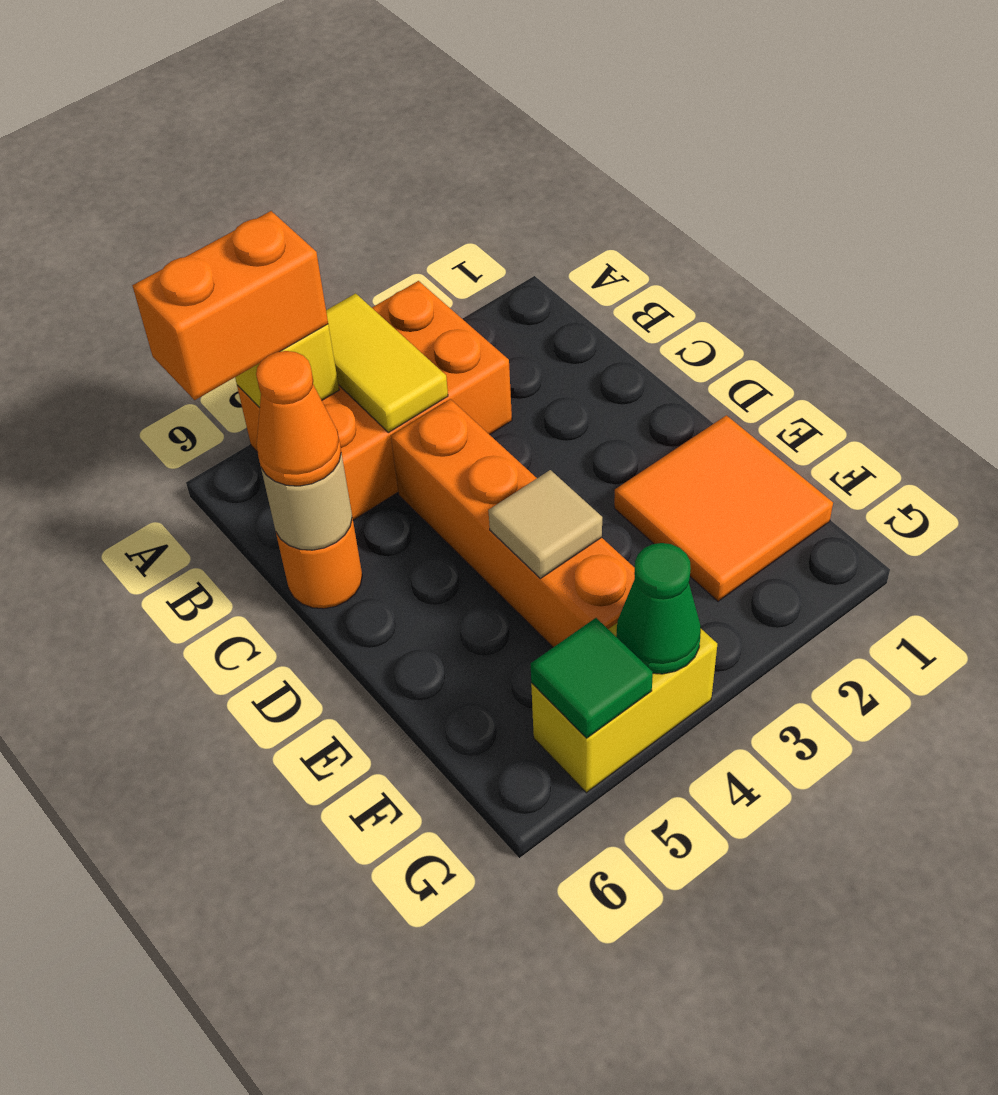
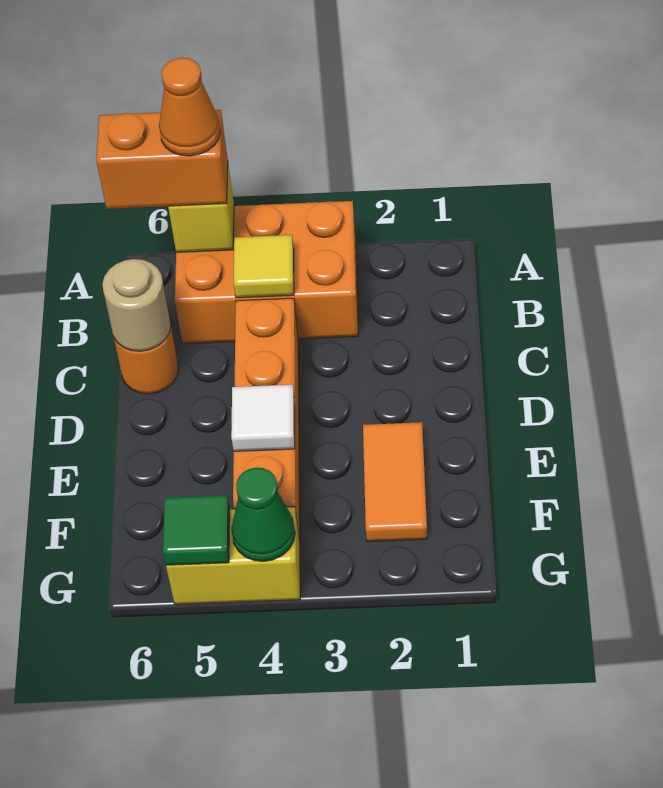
yellow 1x2 tile [326,293,448,433] -> yellow 1x1 tile [234,235,294,298]
orange 1x1 cone [256,351,341,486] -> orange 1x1 cone moved to [159,58,220,156]
orange 2x2 tile [614,415,833,601] -> orange 1x2 tile [363,422,427,542]
tan 1x1 tile [488,470,602,578] -> white 1x1 tile [231,385,295,451]

